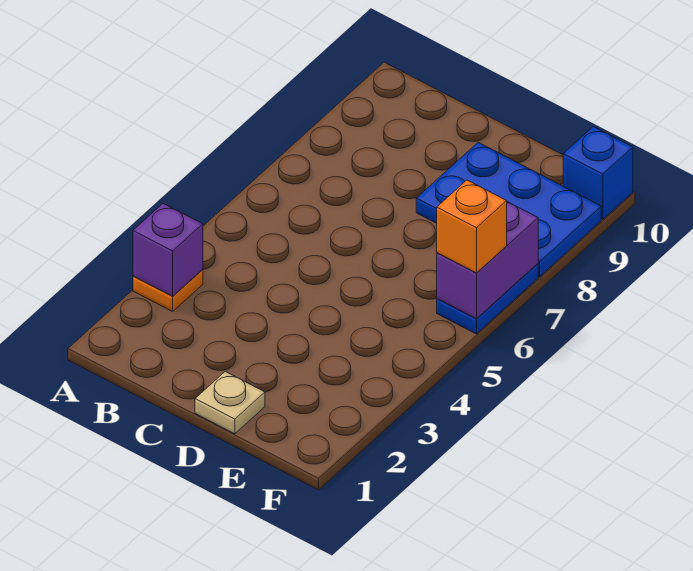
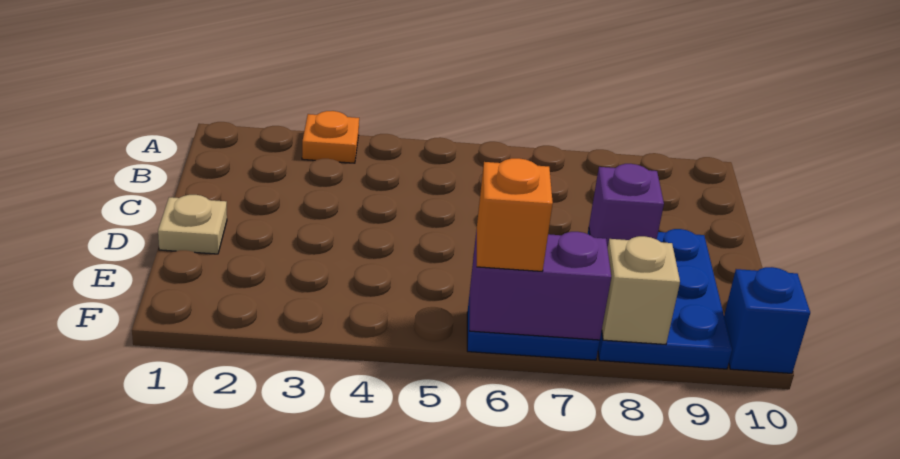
purple 1x1 brick [133,203,203,296] -> purple 1x1 brick moved to [589,164,664,248]
none -> tan 1x1 brick [602,236,680,344]

